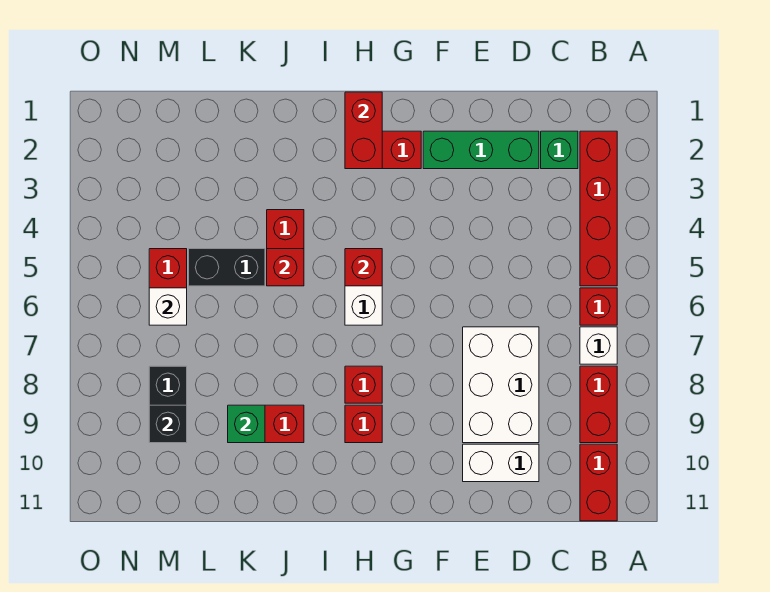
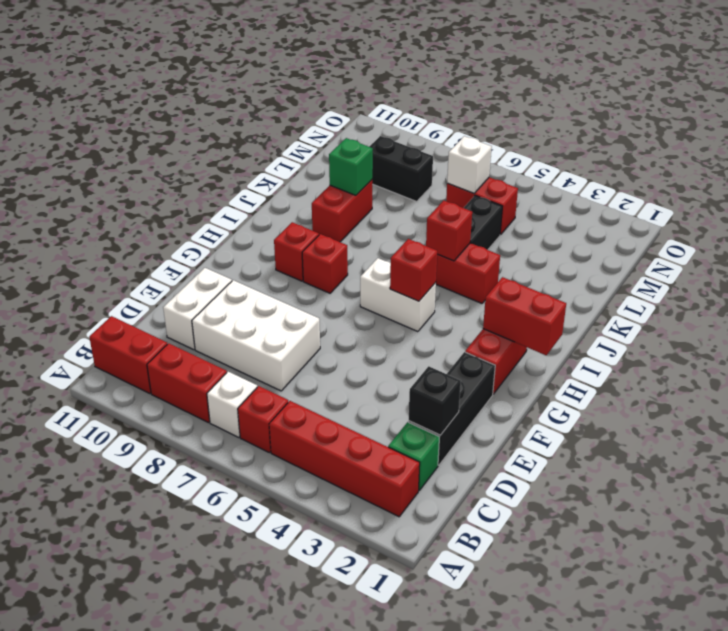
green 1x3 brick [423,131,539,169] -> black 1x3 brick [409,352,495,465]
black 1x1 brick [149,405,187,443] -> black 1x1 brick moved to [409,366,461,435]

